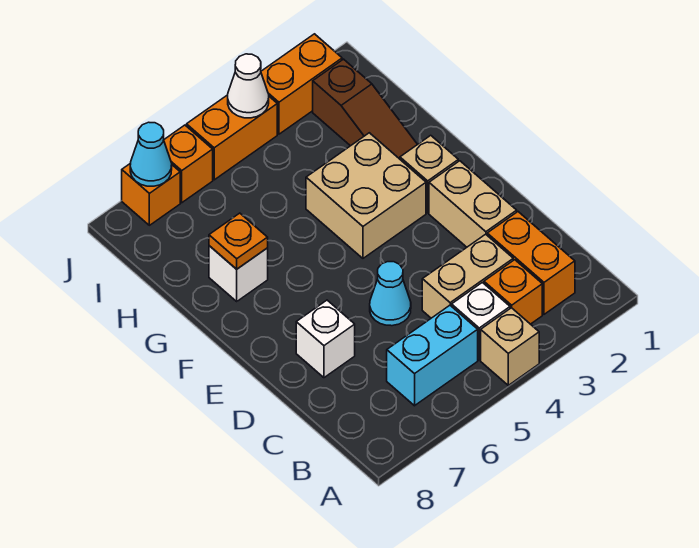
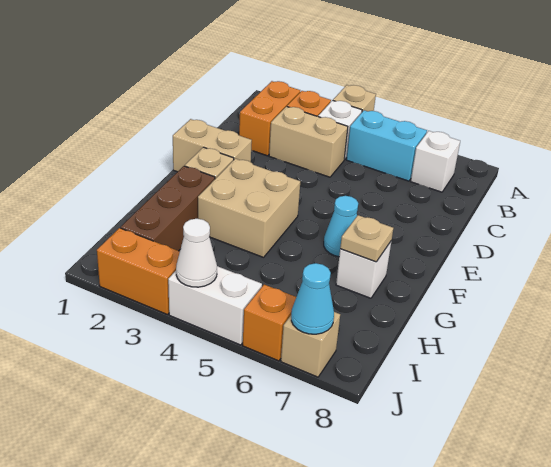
tan 1x2 brick [429,161,517,247] -> tan 1x2 brick turned to [173,119,252,172]
cyan 1x1 cone [370,262,411,326] -> cyan 1x1 cone moved to [324,196,358,257]
white 1x1 brick [296,300,355,378] -> white 1x1 brick moved to [411,131,460,192]
brown 1x3 slope [313,59,418,159] -> brown 1x3 brick [121,166,215,251]
orange 1x1 plate [209,213,268,269] -> tan 1x1 plate [340,215,393,262]
orange 1x2 brick [187,95,277,180] -> white 1x2 brick [168,266,262,345]
orange 1x1 brick [122,163,180,225] -> tan 1x1 brick [281,312,340,377]

